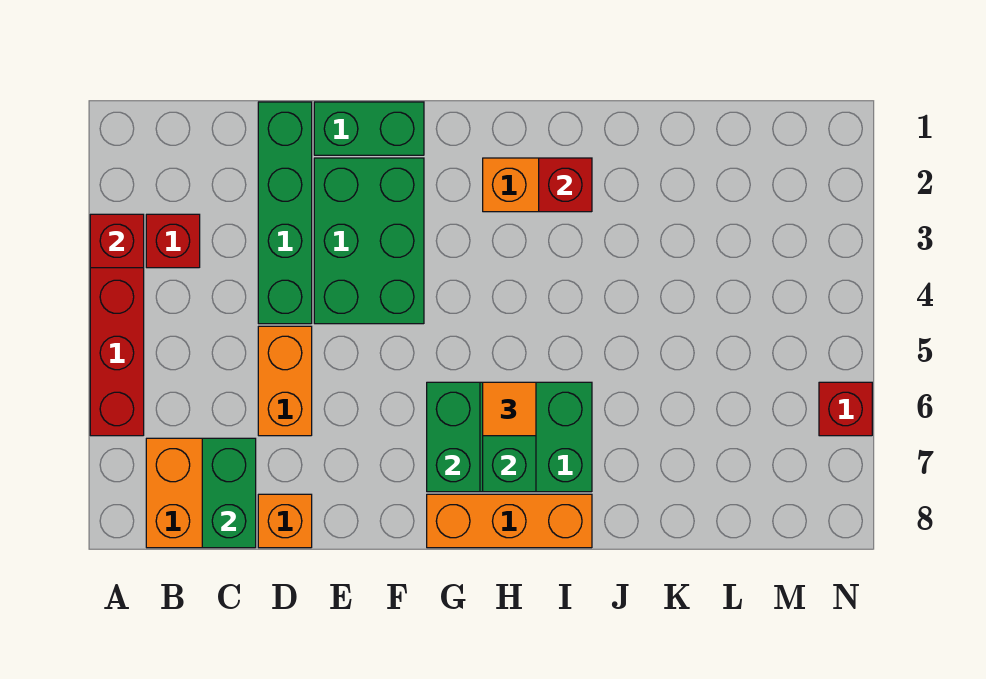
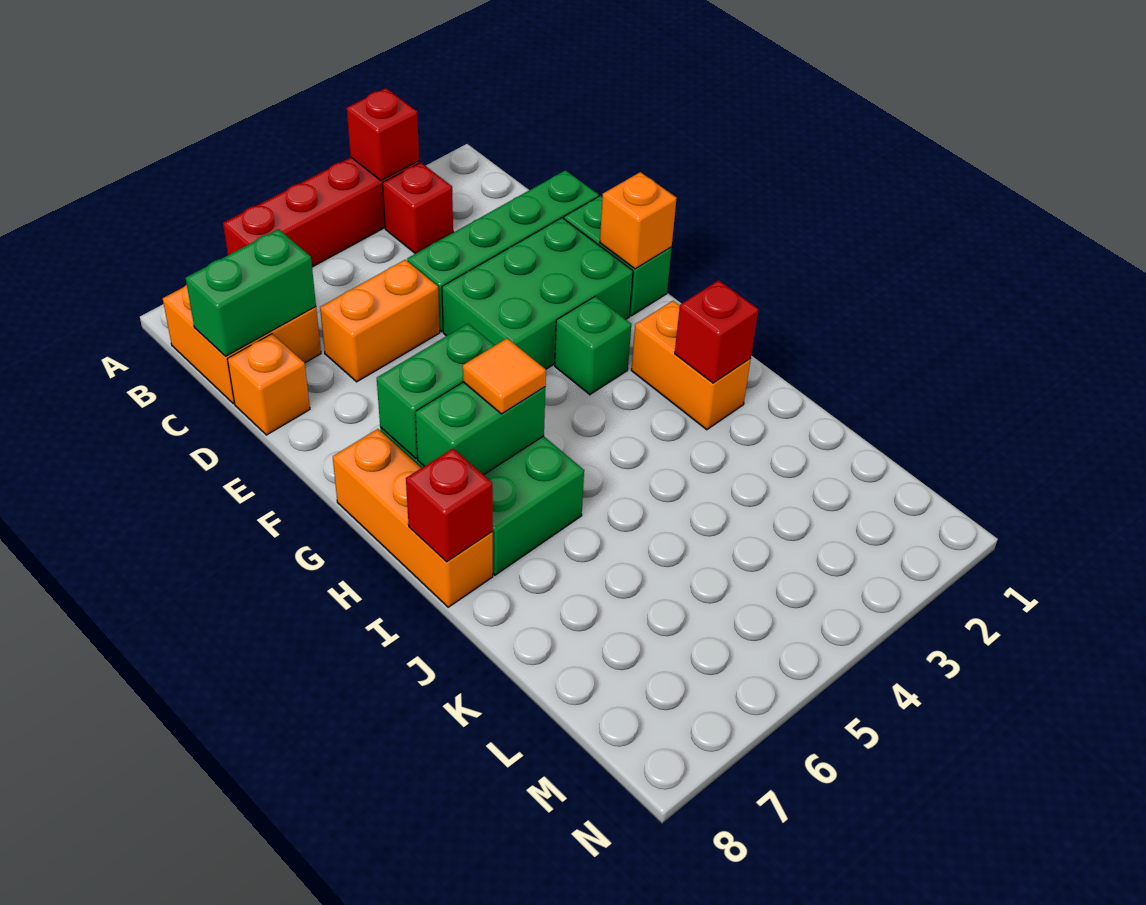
none -> orange 1x1 brick [600,172,677,269]
none -> green 1x1 brick [555,296,631,395]
red 1x1 brick [819,382,872,436] -> red 1x1 brick moved to [406,448,493,562]

